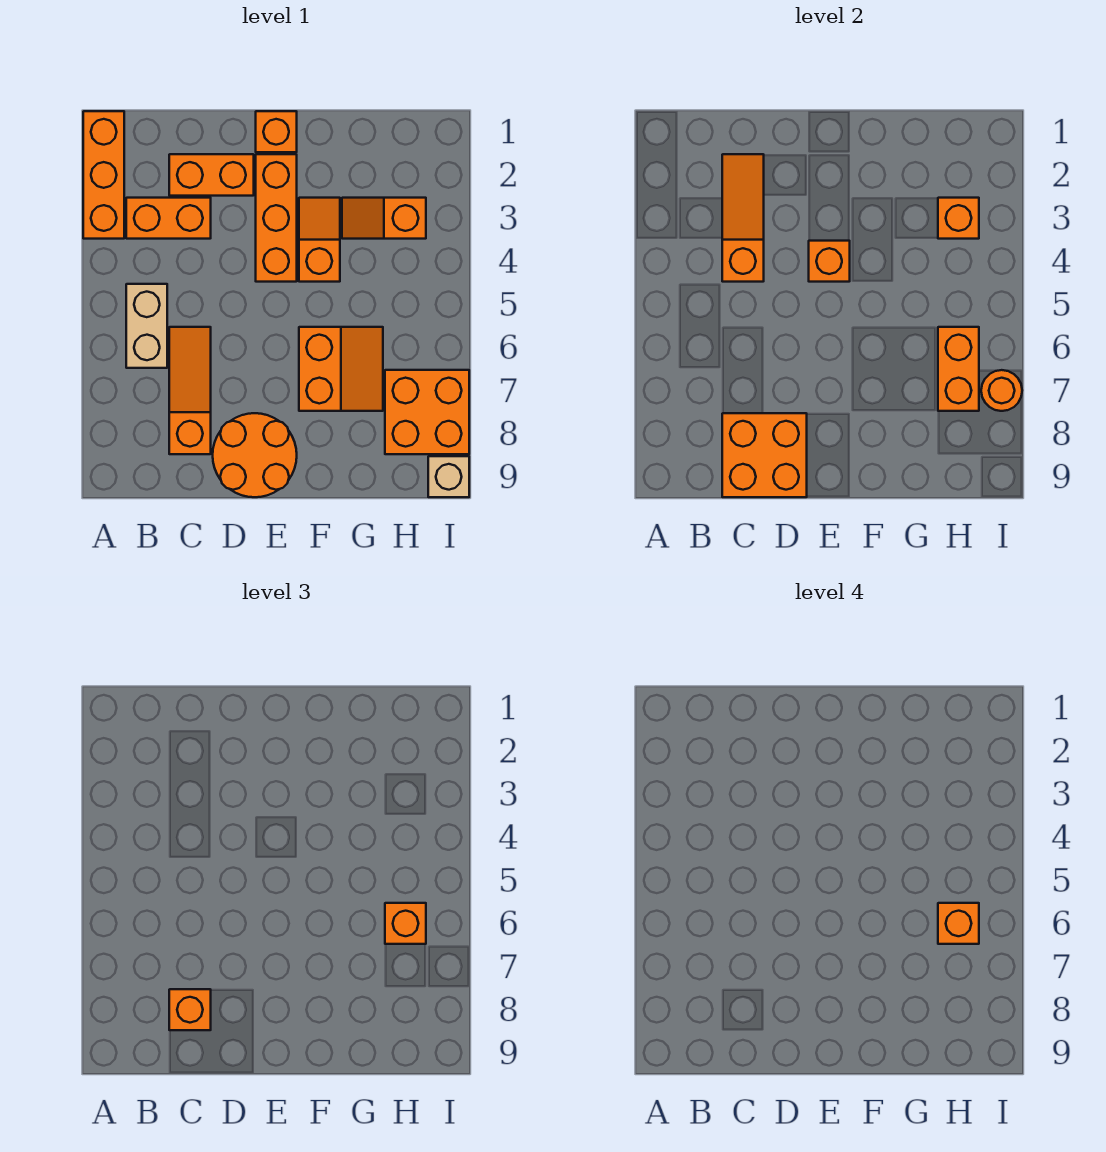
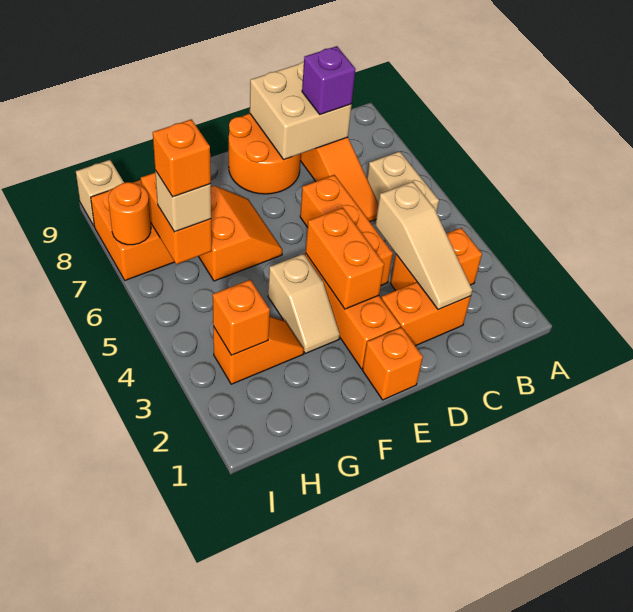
orange 1x3 brick [83,111,124,239] -> orange 1x3 brick moved to [300,175,393,285]
orange 1x3 slope [722,154,764,282] -> tan 1x3 slope [375,182,472,310]
orange 2x2 brick [722,413,807,497] -> tan 2x2 brick [250,62,352,159]
orange 1x1 brick [169,989,211,1030] -> purple 1x1 brick [302,46,356,115]
orange 1x1 brick [809,241,850,282] -> orange 1x2 brick [306,208,384,309]
orange 1x2 slope [299,198,340,282] -> tan 1x2 slope [268,254,340,353]
orange 2x2 slope [299,327,383,411] -> orange 2x2 slope turned to [199,186,282,281]
orange 1x1 brick [385,903,426,944] -> tan 1x1 brick [155,170,211,232]

